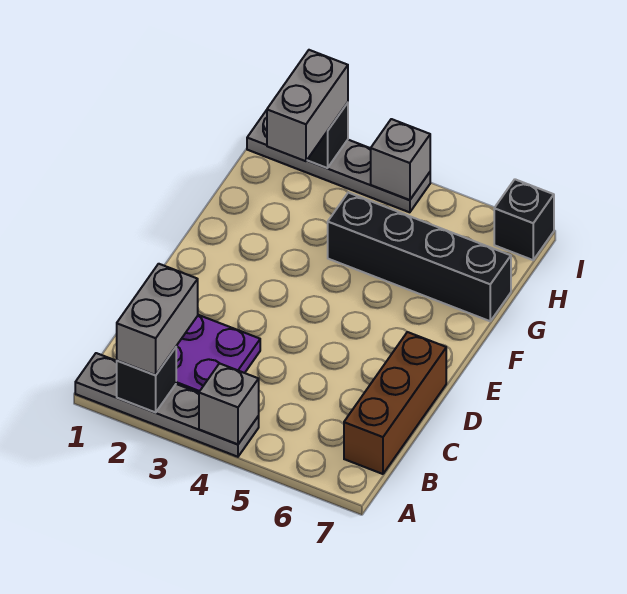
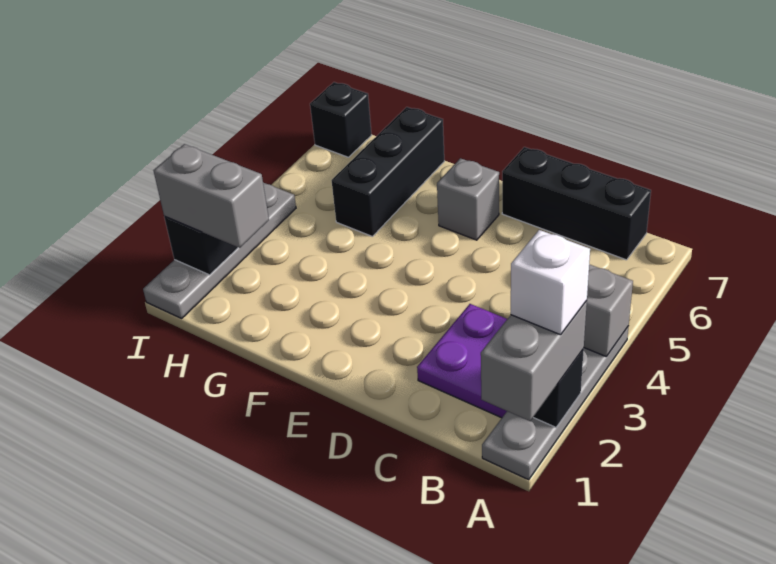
grey 1x2 brick [117,264,198,375] -> grey 1x2 brick turned to [481,301,587,421]
none -> white 1x1 brick [511,230,590,335]
brown 1x3 brick [344,332,446,474] -> black 1x3 brick [502,147,651,260]
black 1x4 brick [328,193,511,321] -> black 1x3 brick [331,107,444,237]
grey 1x1 brick [371,119,430,200] -> grey 1x1 brick moved to [437,158,499,240]

